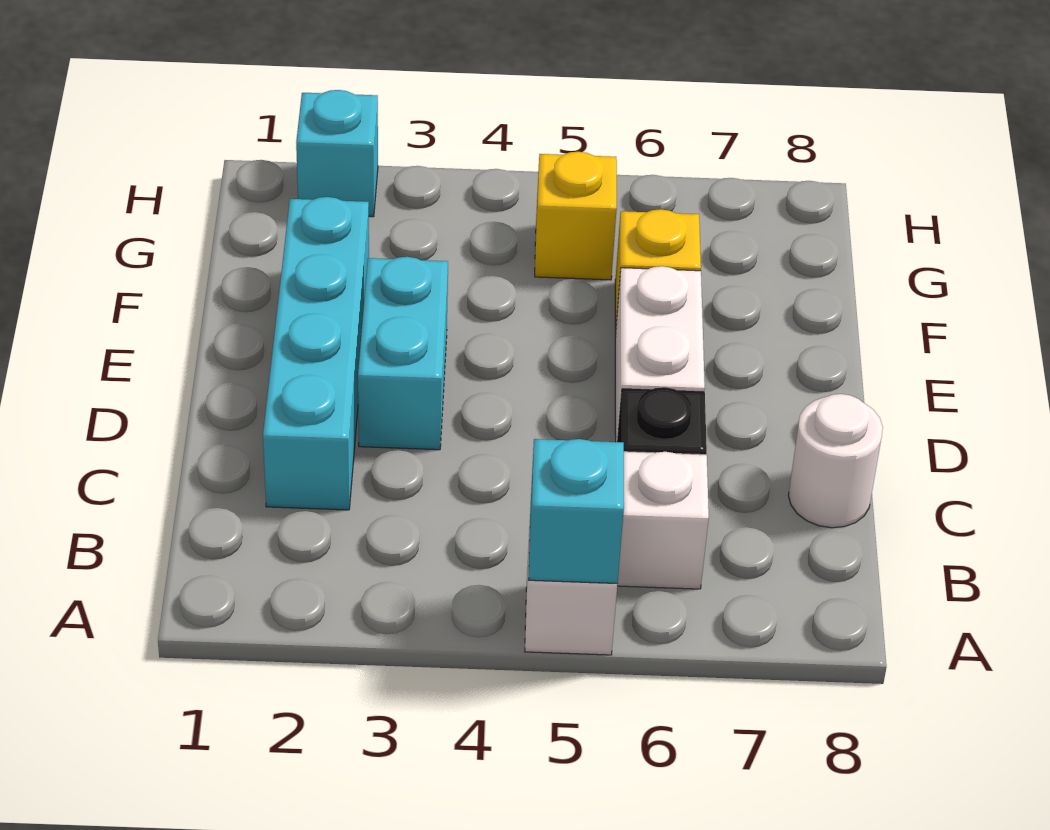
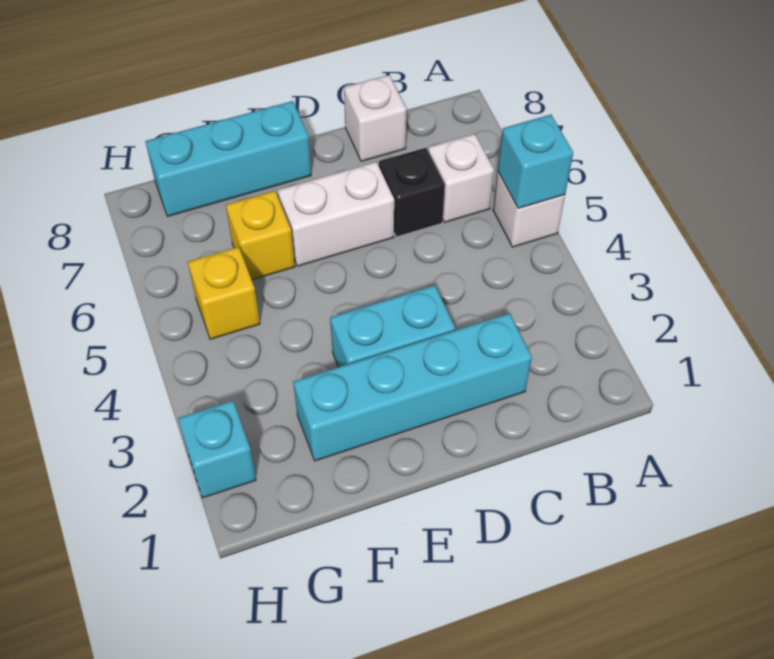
white 1x1 round brick [788,394,883,528] -> white 1x1 brick [344,75,406,161]
none -> cyan 1x3 brick [145,101,311,216]

